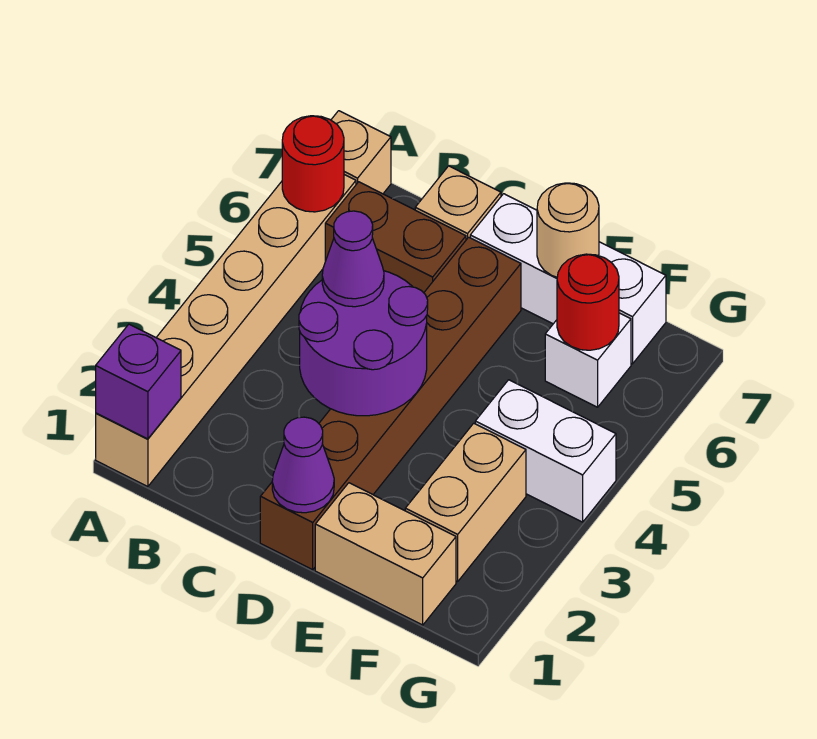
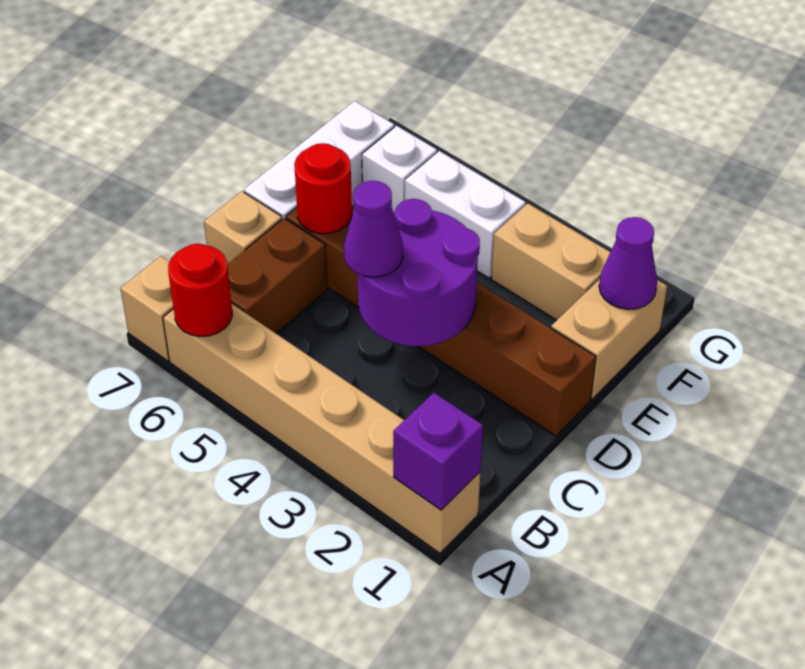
purple 1x1 cone [272,417,334,513] -> purple 1x1 cone moved to [599,217,657,309]
tan 1x1 round brick [537,183,599,277] -> none
white 1x2 brick [475,380,616,522] -> white 1x2 brick turned to [405,151,526,278]
red 1x1 round brick [557,254,619,350] -> red 1x1 round brick moved to [294,143,352,234]

